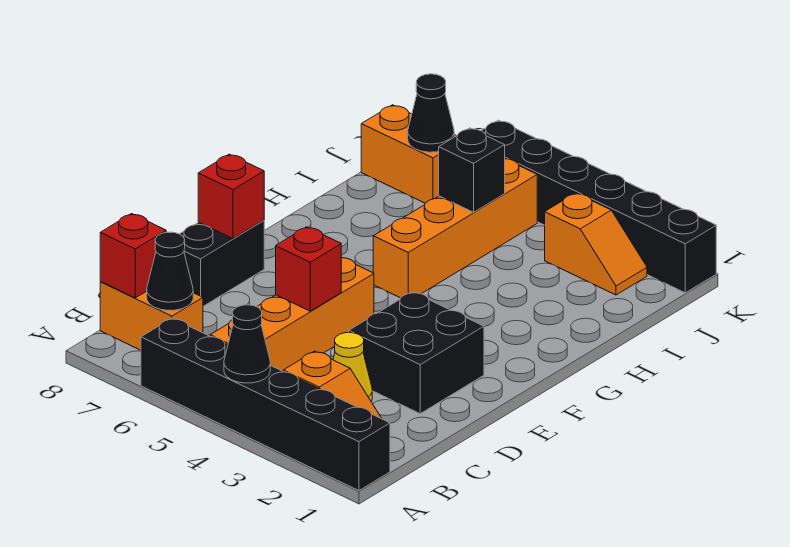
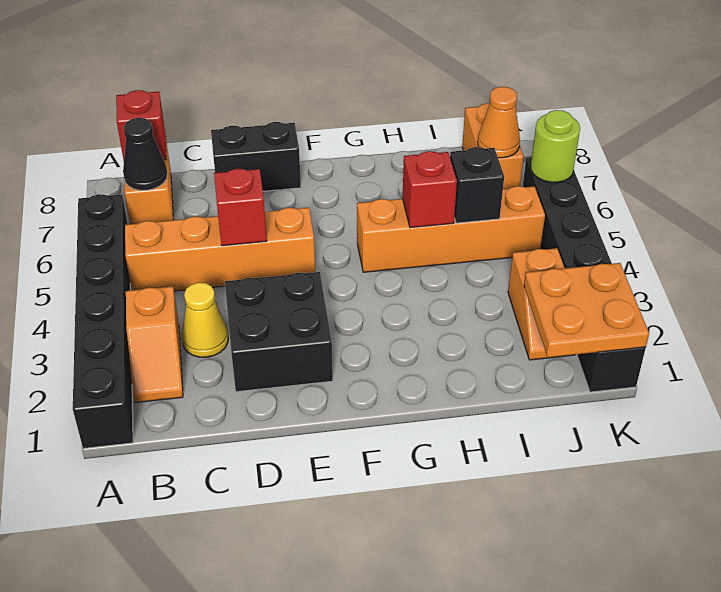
black 1x1 cone [224,305,270,383] -> none
red 1x1 brick [198,154,264,239] -> red 1x1 brick moved to [403,151,457,228]
none -> orange 2x2 plate [524,263,649,357]
black 1x1 cone [408,74,454,152] -> orange 1x1 cone [478,87,520,158]
none -> lime 1x1 round brick [531,110,580,182]

